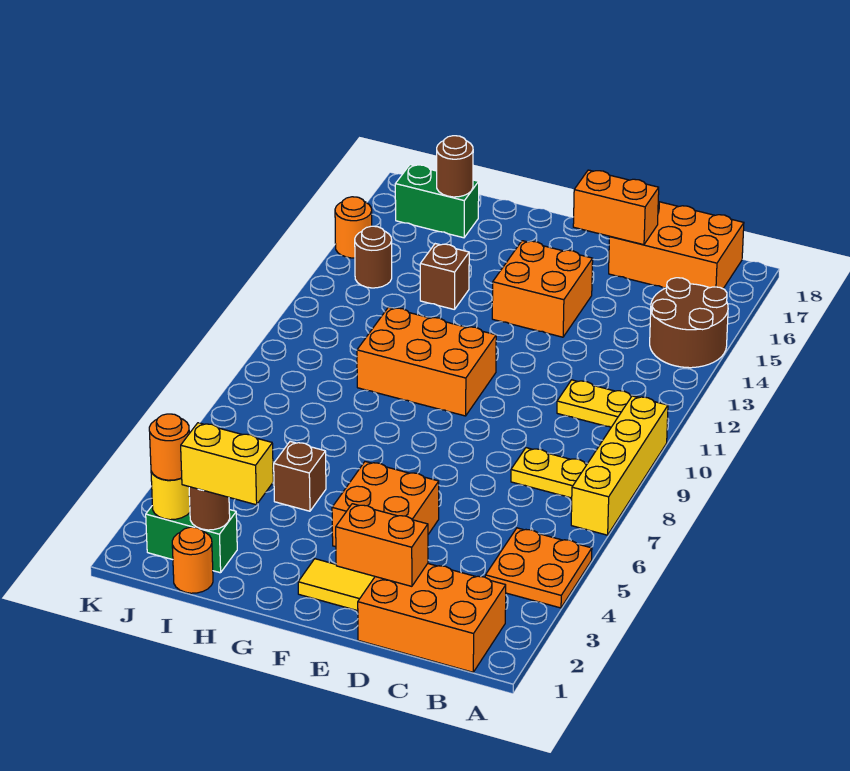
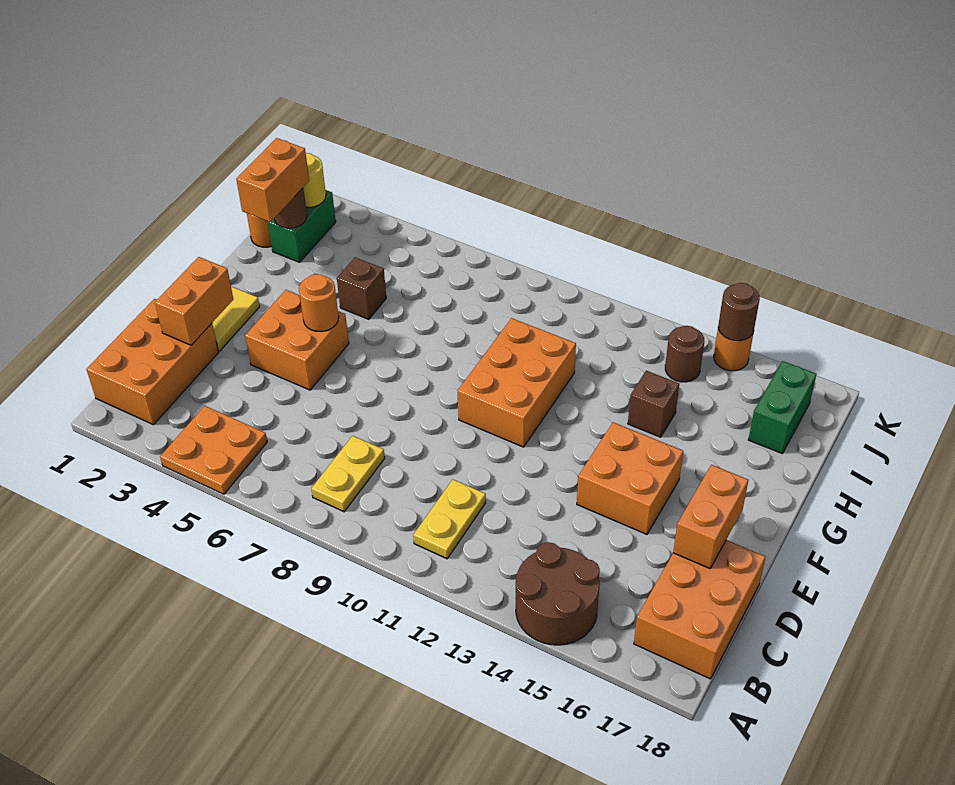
yellow 1x4 brick [571,396,668,535] -> none
yellow 1x2 brick [181,423,273,505] -> orange 1x2 brick [236,138,309,222]
brown 1x1 round brick [437,136,473,197] -> brown 1x1 round brick moved to [718,283,760,341]
orange 1x1 round brick [149,414,189,480] -> orange 1x1 round brick moved to [299,274,339,332]

